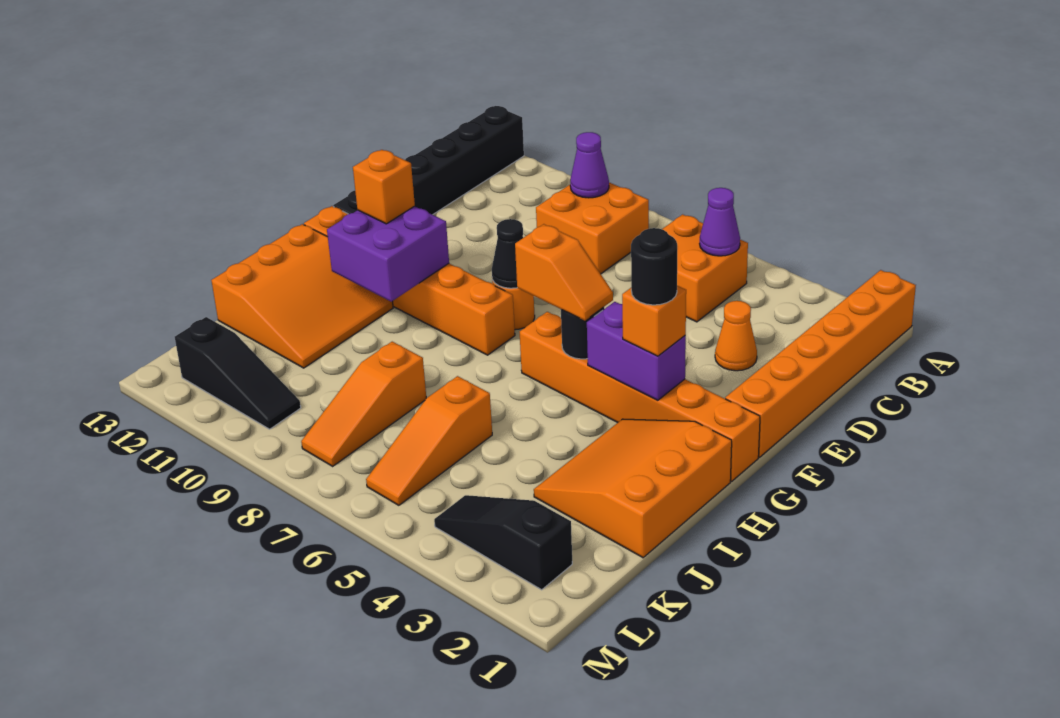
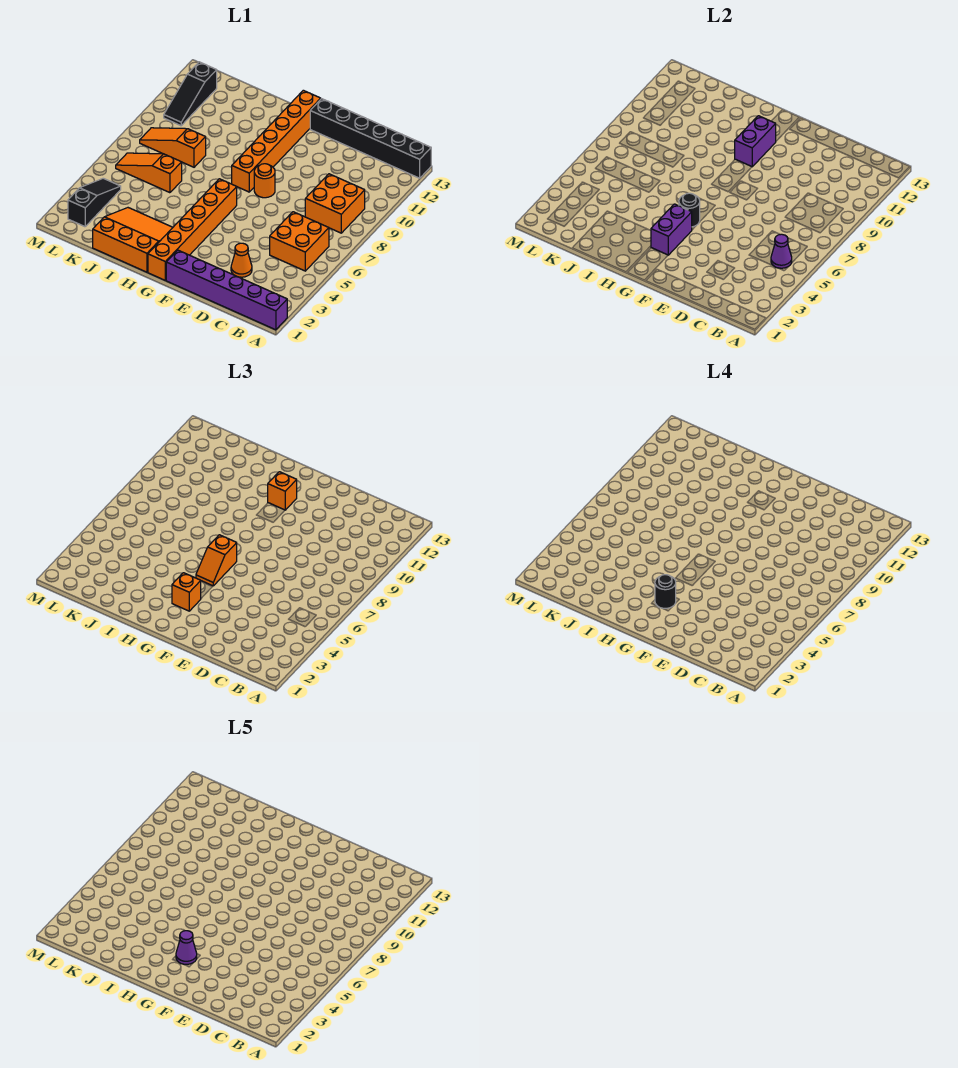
orange 1x6 brick [725,270,916,457] -> purple 1x6 brick [166,250,287,330]
purple 1x1 cone [570,132,609,198] -> purple 1x1 cone moved to [176,931,197,964]
black 1x1 cone [492,219,523,288] -> none
purple 2x2 brick [327,206,449,301] -> purple 1x2 brick [735,116,776,167]
orange 3x3 slope [211,224,393,368] -> none

